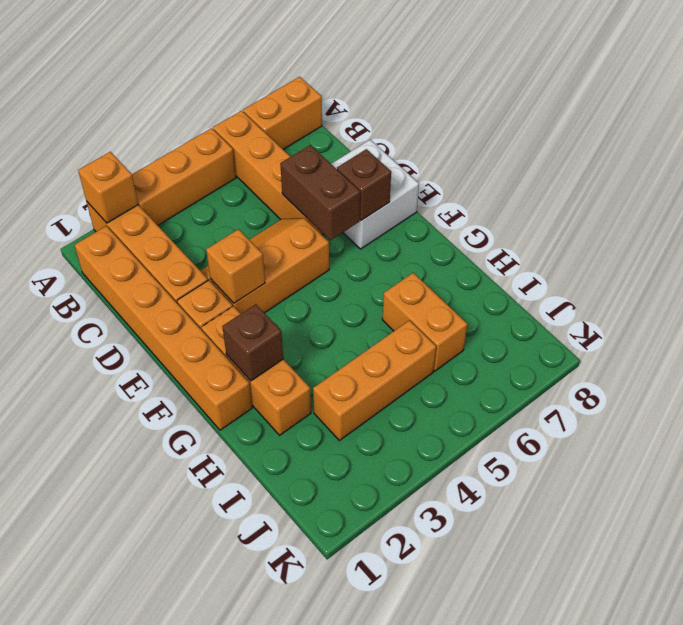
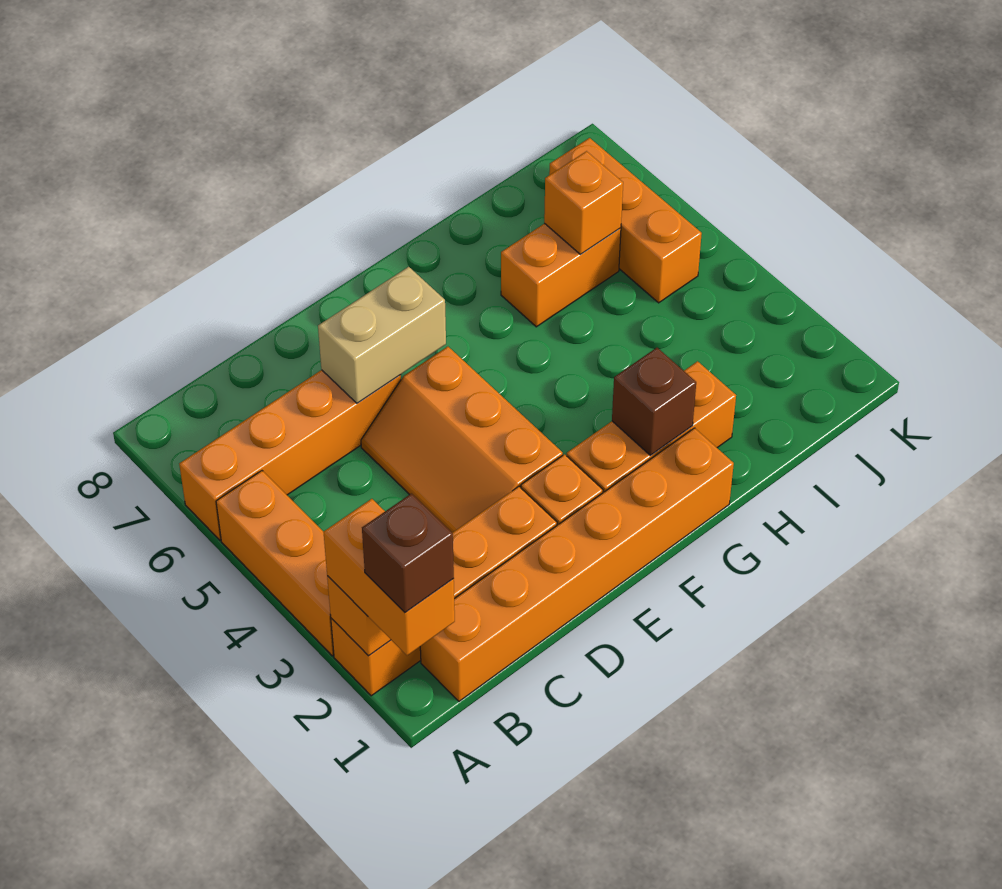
orange 1x2 brick [243,77,322,149] -> orange 1x2 brick moved to [323,499,455,656]
brown 1x2 brick [280,145,360,240] -> tan 1x2 brick [318,267,446,403]
white 2x2 brick [331,140,419,249] -> none
orange 1x1 brick [206,229,265,303] -> orange 1x1 brick moved to [544,151,623,254]
brown 1x1 brick [337,149,391,220] -> brown 1x1 brick moved to [362,494,454,612]
orange 1x3 brick [313,320,436,440] -> orange 1x3 brick moved to [549,138,702,303]

